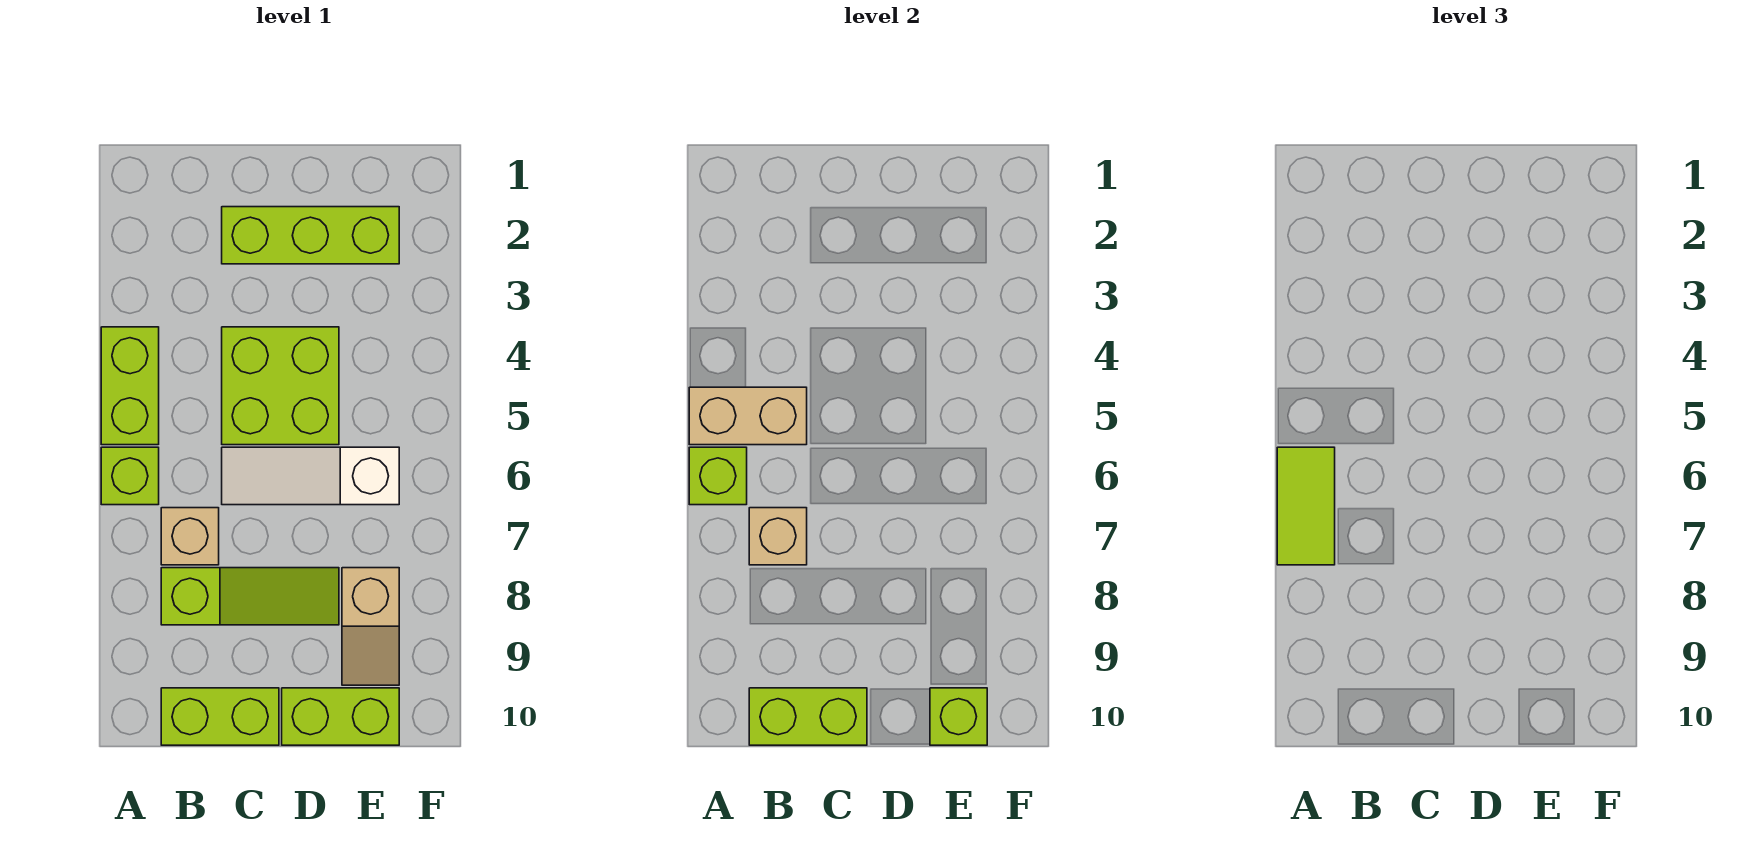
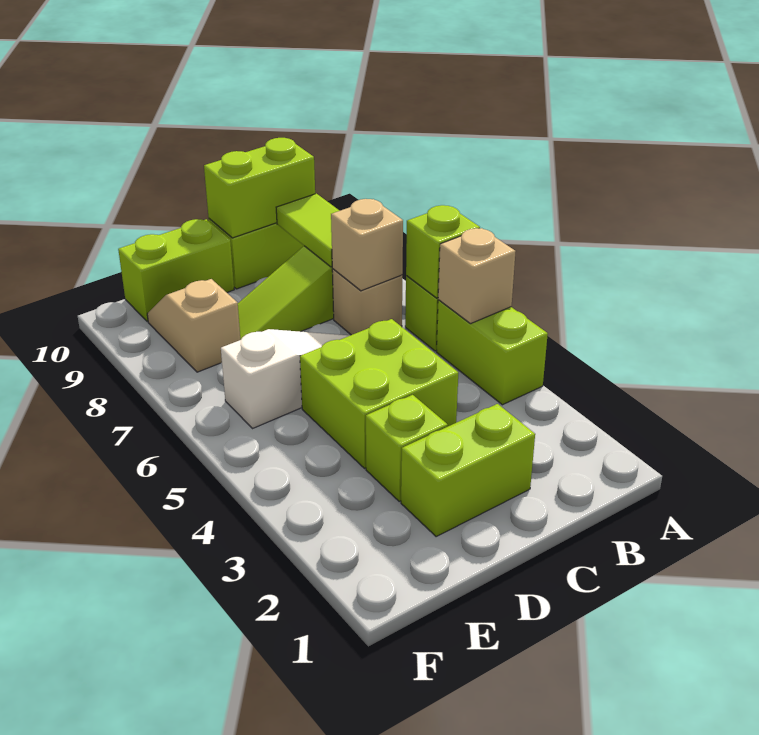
tan 1x2 brick [689,387,807,445] -> tan 1x1 brick [438,228,516,324]
lime 1x2 tile [1277,447,1335,565] -> lime 1x2 tile moved to [276,194,340,267]
lime 1x3 brick [222,207,399,264] -> lime 1x2 brick [401,404,535,537]
lime 1x1 brick [930,688,987,745] -> lime 1x1 brick moved to [366,395,448,501]

